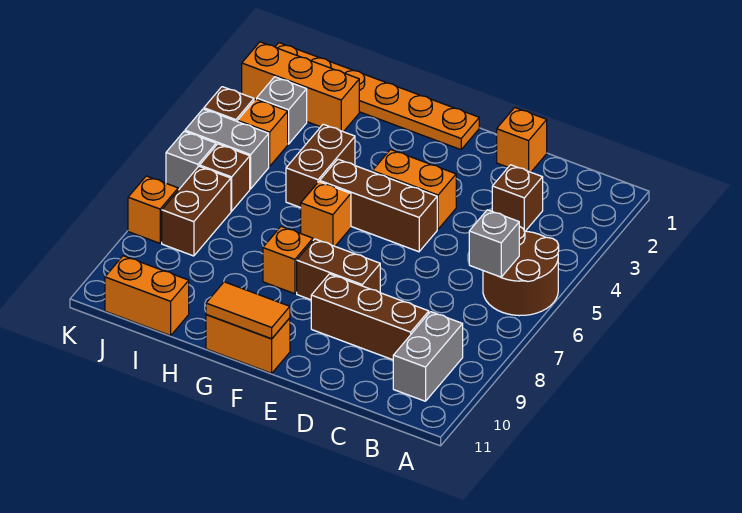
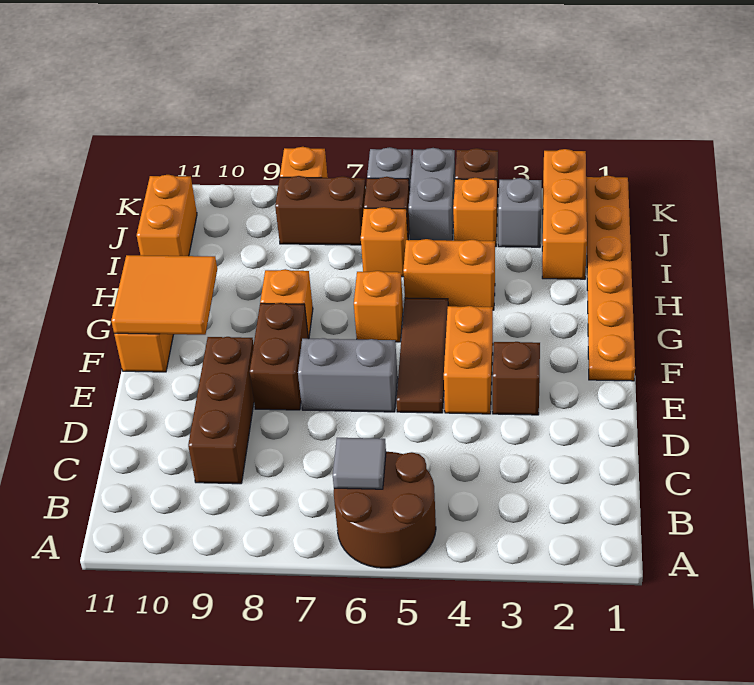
grey 1x1 brick [469,210,519,277] -> grey 1x1 tile [333,438,386,489]
grey 1x2 brick [393,312,463,401] -> grey 1x2 brick moved to [298,338,398,412]
brown 1x1 brick [492,165,543,231] -> brown 1x1 brick moved to [493,342,540,415]
orange 1x1 brick [497,108,547,172] -> orange 1x1 brick moved to [361,207,408,277]
brown 1x3 brick [320,159,437,252] -> brown 1x3 tile [396,298,448,413]
orange 1x2 tile [206,282,290,339] -> orange 2x2 tile [111,255,217,335]
brown 1x2 brick [286,124,355,208] -> orange 1x2 brick [403,239,495,310]

